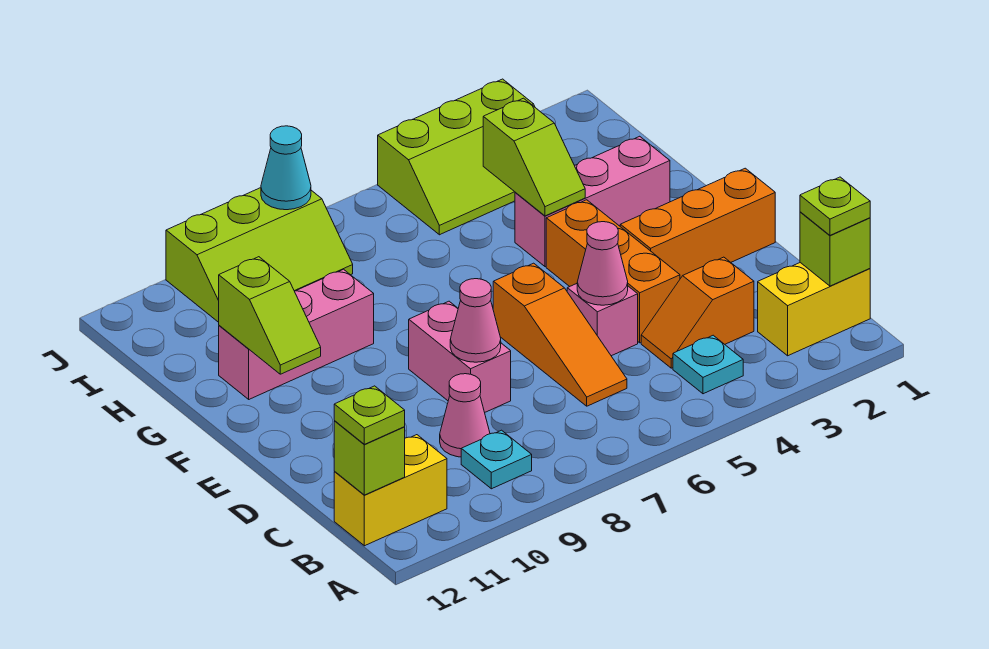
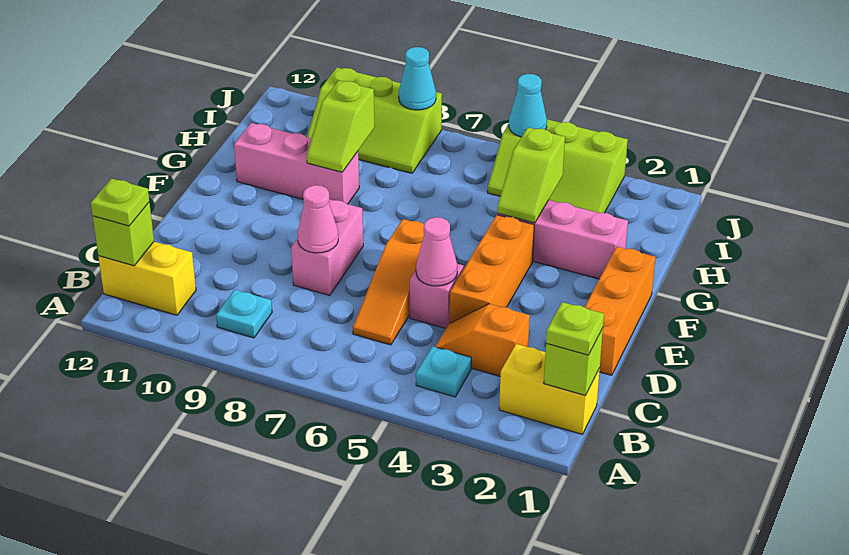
pink 1x1 cone [440,374,490,457] -> none
orange 1x3 brick [620,168,775,279] -> orange 1x3 brick turned to [585,247,655,375]
lime 1x2 slope [219,257,321,374] -> lime 1x2 slope moved to [307,80,375,172]
none -> cyan 1x1 cone [509,74,547,137]

